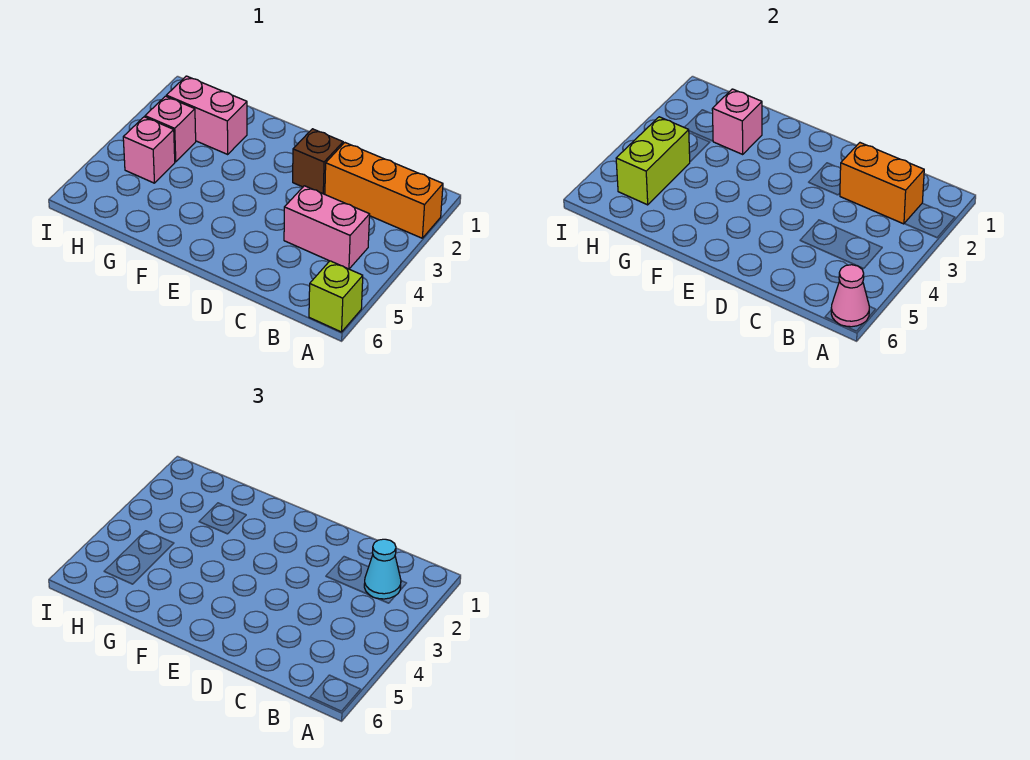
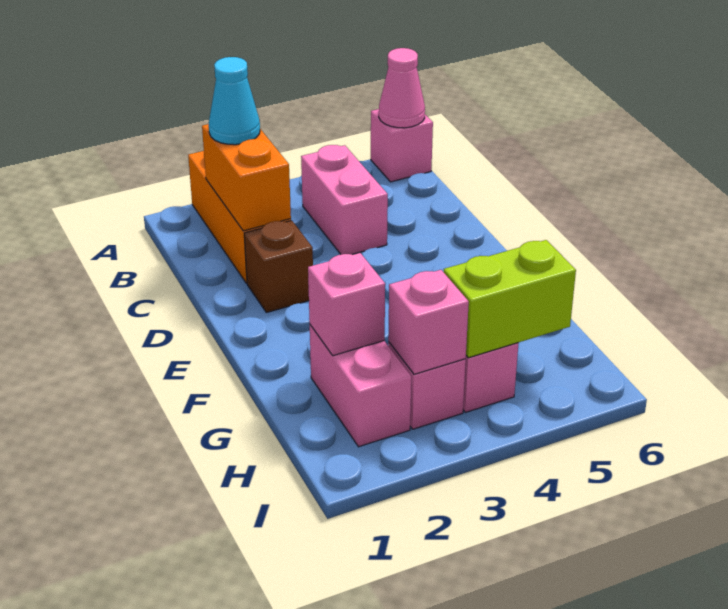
lime 1x1 brick [309,261,363,332] -> pink 1x1 brick [371,109,433,182]
none -> pink 1x1 brick [388,270,469,374]

